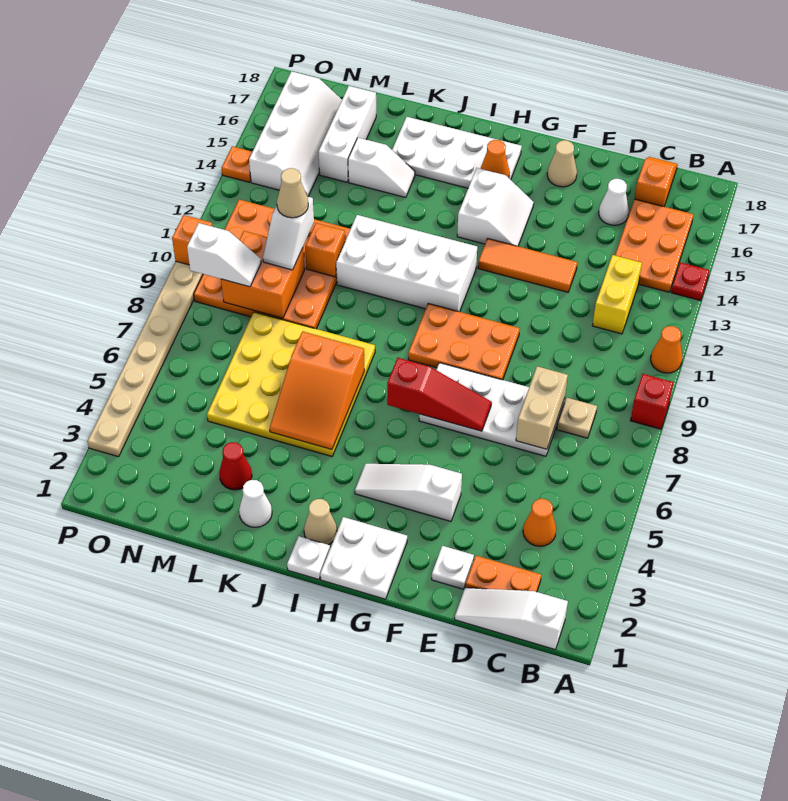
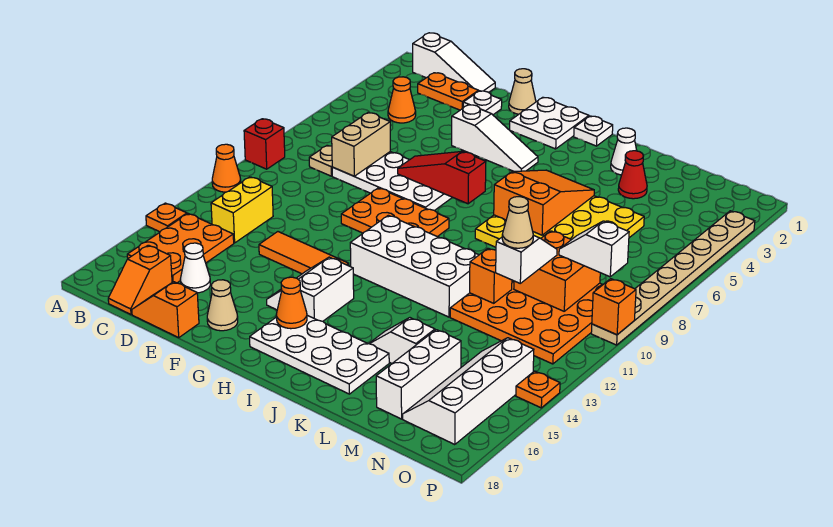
red 1x1 plate [671,262,710,301] -> orange 1x1 plate [146,203,187,232]
none -> orange 1x2 slope [132,282,199,338]
tan 1x1 cone [304,499,337,545] -> tan 1x1 cone moved to [509,69,536,114]

